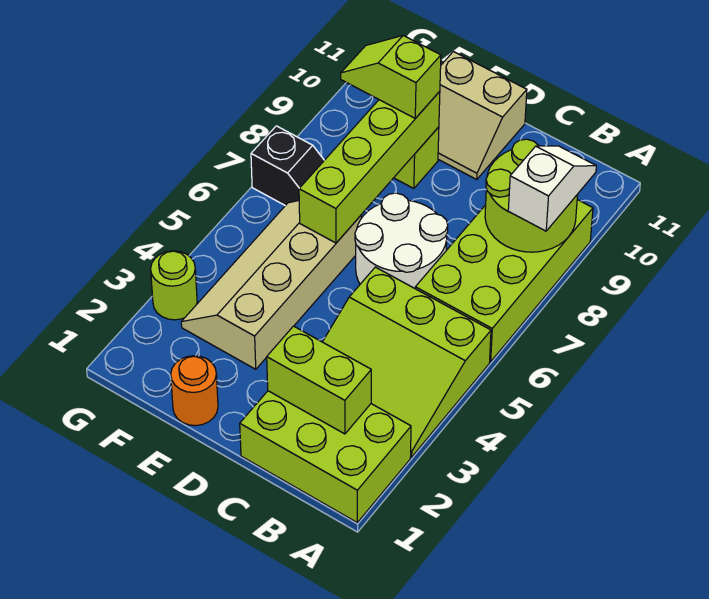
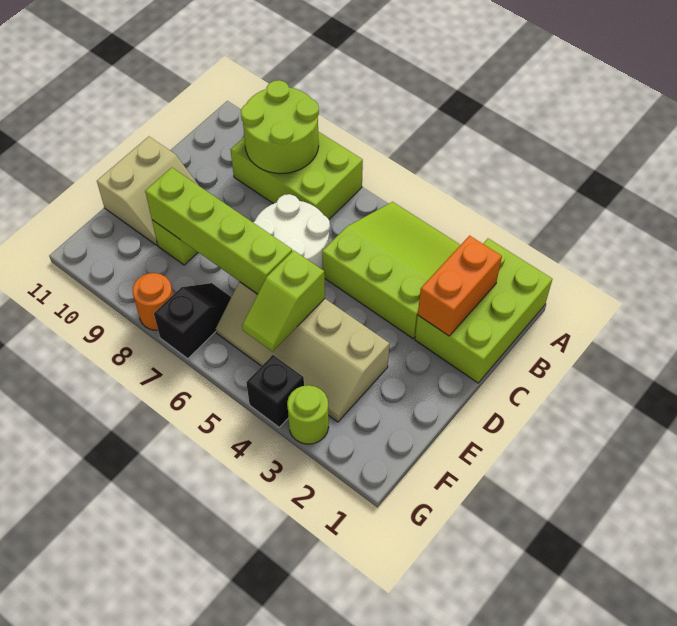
lime 3x3 slope [323,267,491,457] -> lime 3x3 slope turned to [322,202,460,339]
lime 2x4 brick [415,200,593,362] -> lime 2x3 brick [230,132,363,219]
white 1x2 slope [508,146,596,231] -> none
lime 1x2 brick [267,326,371,434] -> orange 1x2 brick [418,236,502,336]
orange 1x1 round brick [171,356,218,426] -> orange 1x1 round brick moved to [133,273,173,330]
lime 1x2 slope [341,36,441,118] -> lime 1x2 slope moved to [242,250,325,352]
none -> black 1x1 brick [246,355,304,427]

